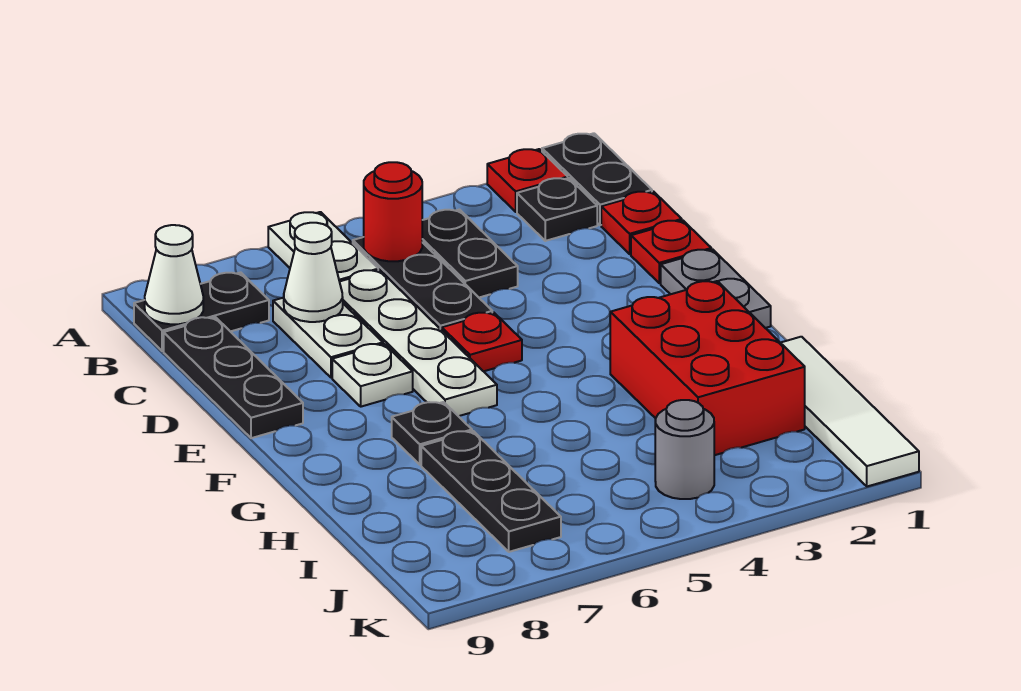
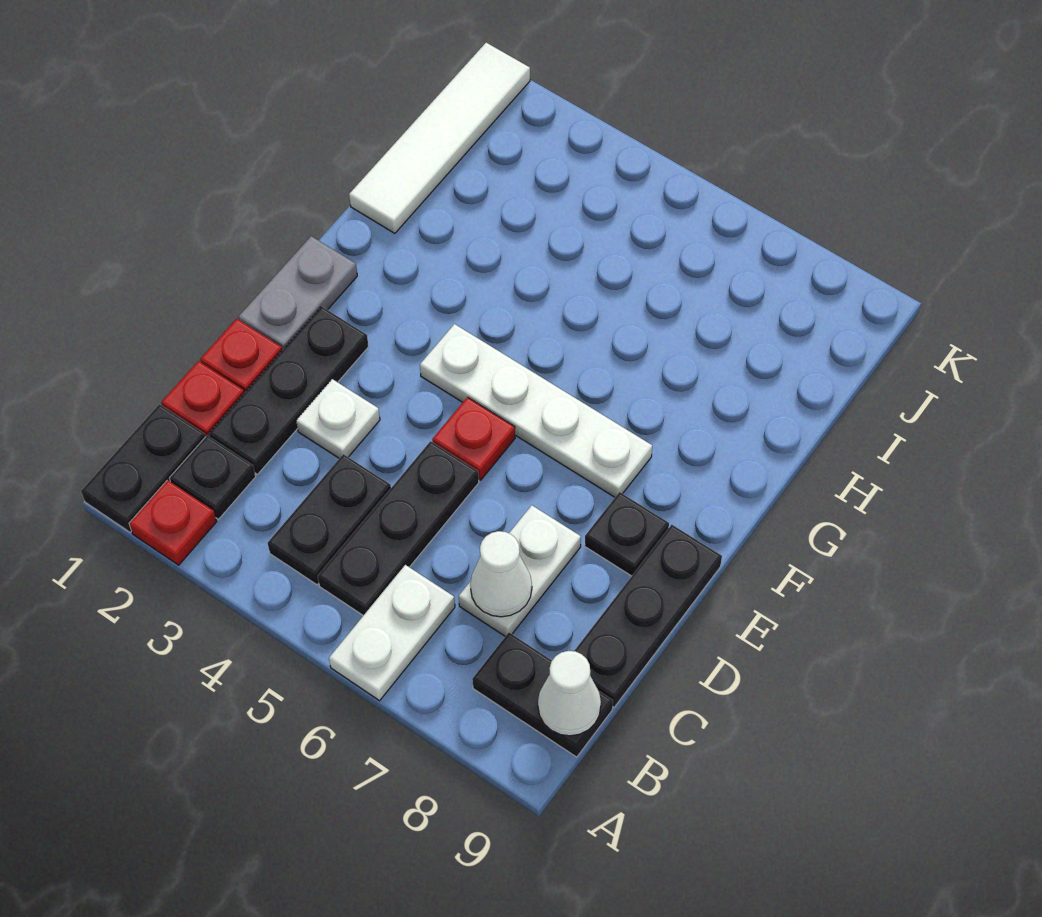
red 1x1 round brick [364,162,422,261] -> none
white 1x4 plate [340,270,497,416] -> white 1x4 plate turned to [420,324,652,497]
white 1x1 plate [332,344,413,407] -> white 1x1 plate moved to [296,379,380,458]
red 2x3 brick [610,281,805,455] -> none
black 1x1 plate [392,402,472,465] -> black 1x1 plate moved to [585,492,669,576]
black 1x3 plate [421,431,561,552] -> black 1x3 plate moved to [209,307,369,474]
grey 1x1 round brick [655,400,714,499] -> none

